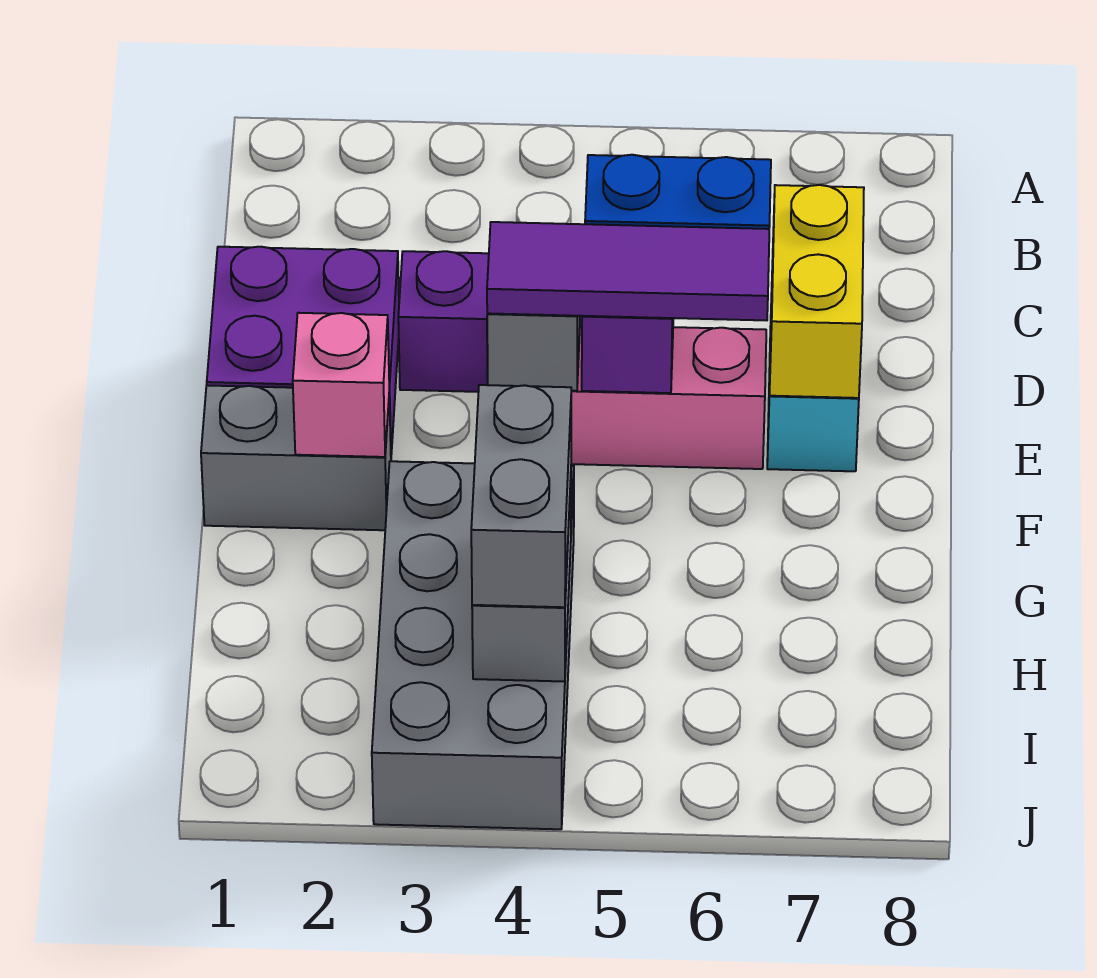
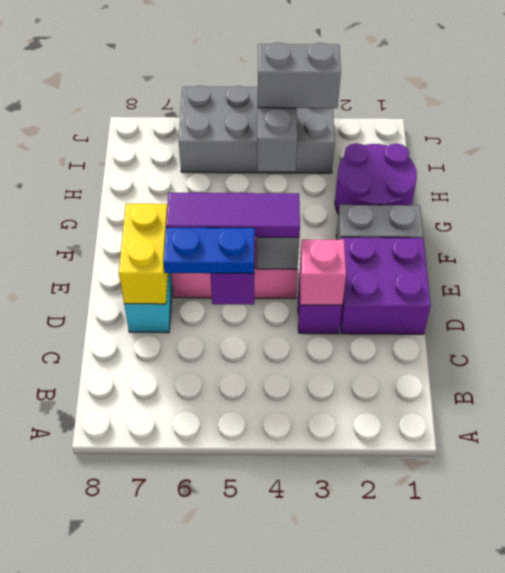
pink 1x1 brick [293,313,389,457] -> pink 1x1 brick moved to [300,240,346,305]
none -> purple 2x2 round brick [335,143,417,214]
grey 2x4 brick [372,461,574,829] -> grey 2x4 brick turned to [179,86,335,173]
grey 1x2 brick [471,385,571,607] -> grey 1x2 brick turned to [258,42,341,108]

